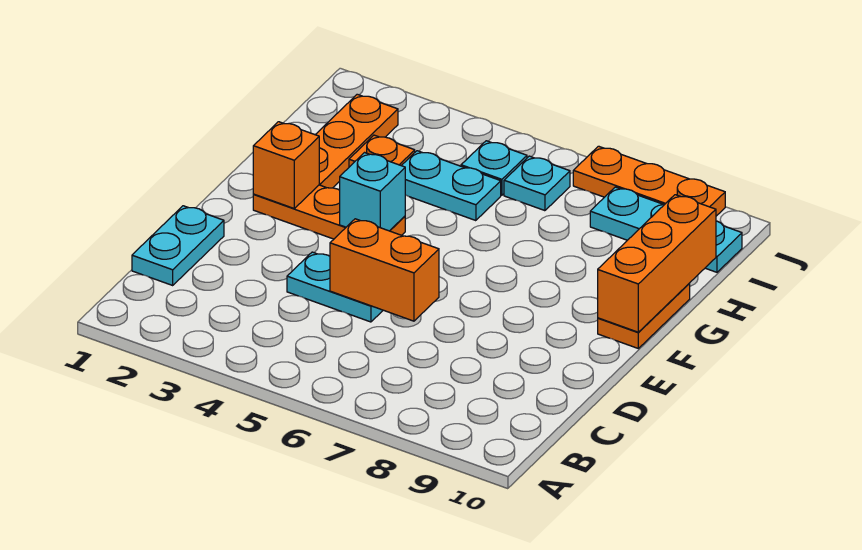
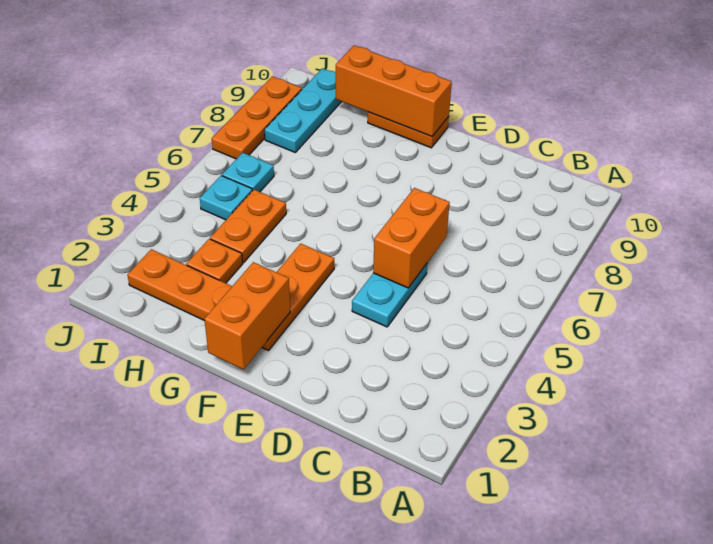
cyan 1x2 plate [132,206,224,285] -> none
orange 1x1 brick [253,122,319,208] -> orange 1x2 brick [204,262,290,369]
cyan 1x1 brick [340,153,405,231] -> none
cyan 1x2 plate [401,151,501,221] -> orange 1x2 plate [210,190,286,263]

